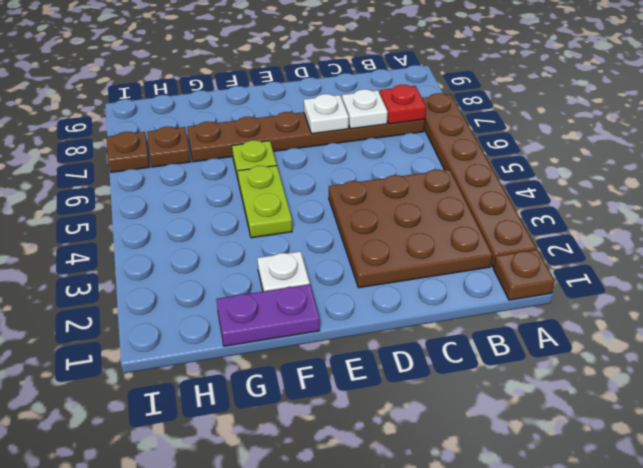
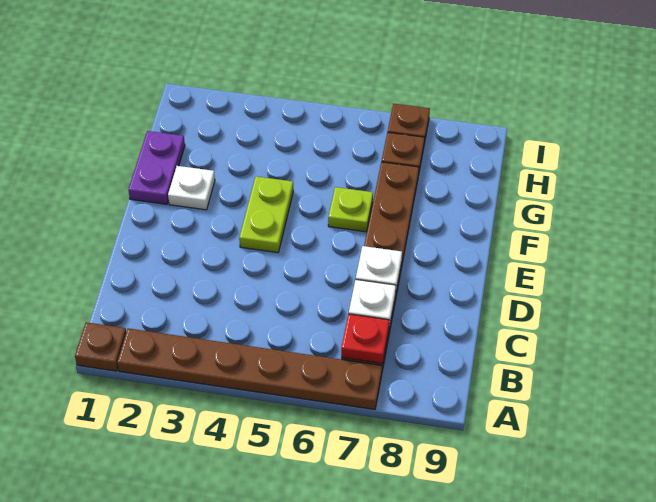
brown 3x3 plate [329,169,493,288] -> none
lime 1x2 plate [238,166,292,238] -> lime 1x2 plate turned to [239,176,293,253]

